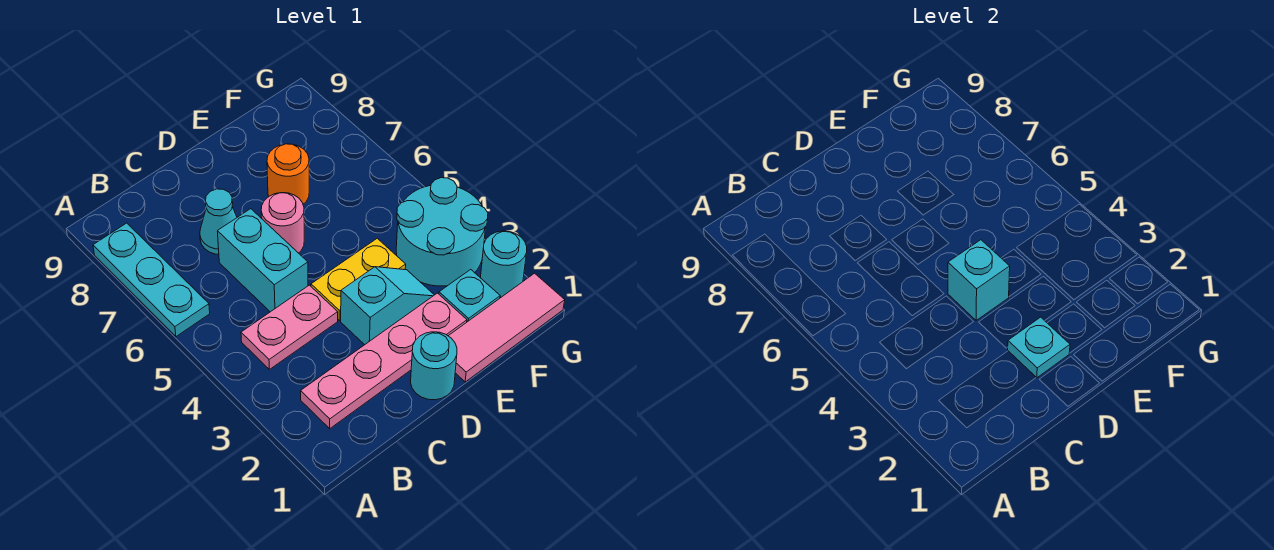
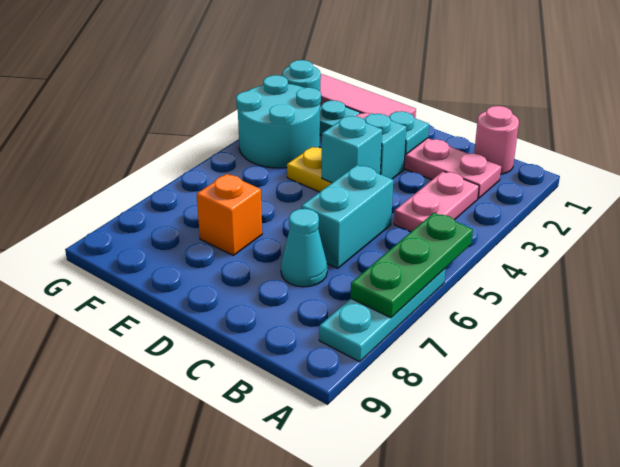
none -> green 1x3 plate [351,213,473,318]
pink 1x2 plate [241,285,338,369] -> pink 1x2 plate turned to [394,171,479,232]
cyan 1x1 round brick [411,332,457,400] -> none
pink 1x1 round brick [261,193,304,253] -> pink 1x1 round brick moved to [474,106,519,174]
orange 1x1 round brick [267,144,309,204] -> orange 1x1 brick [197,174,262,255]

